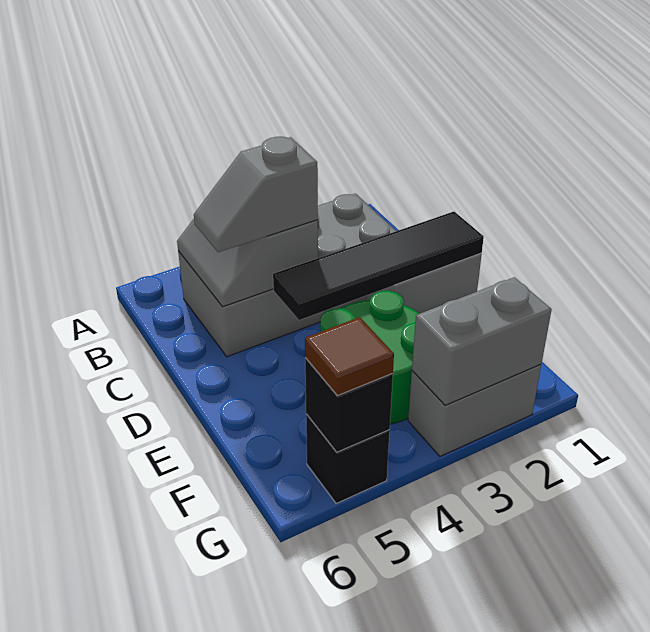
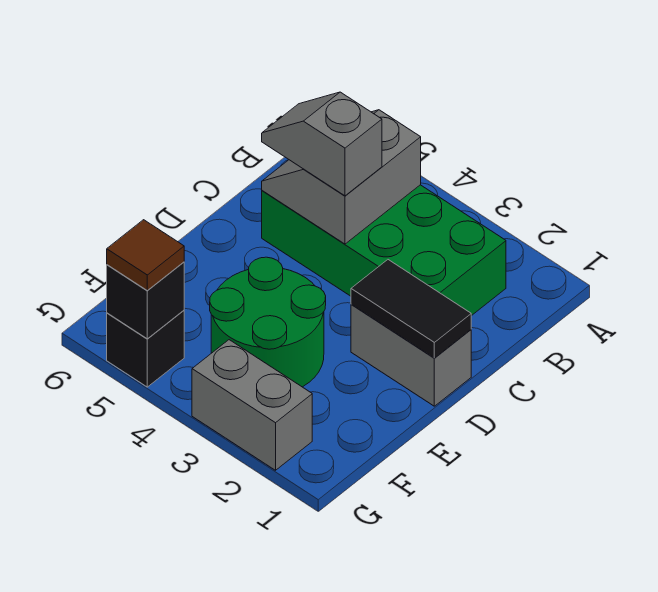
grey 2x4 brick [178,194,396,357] -> green 2x4 brick [262,185,506,316]
black 1x4 tile [273,212,484,320] -> black 1x2 tile [351,260,471,358]
grey 1x2 brick [412,277,552,405] -> none

